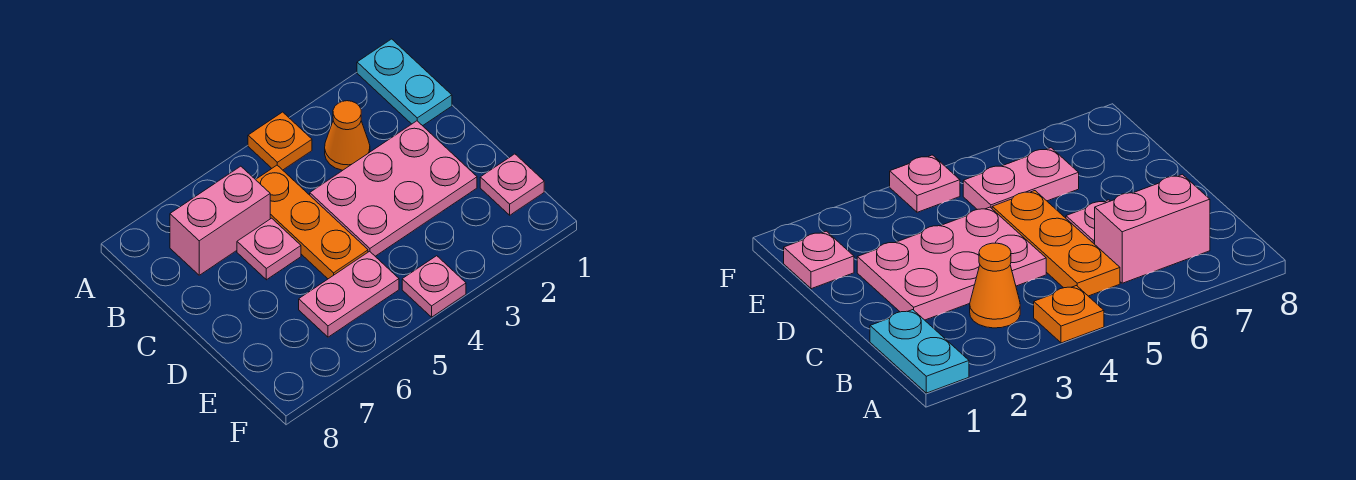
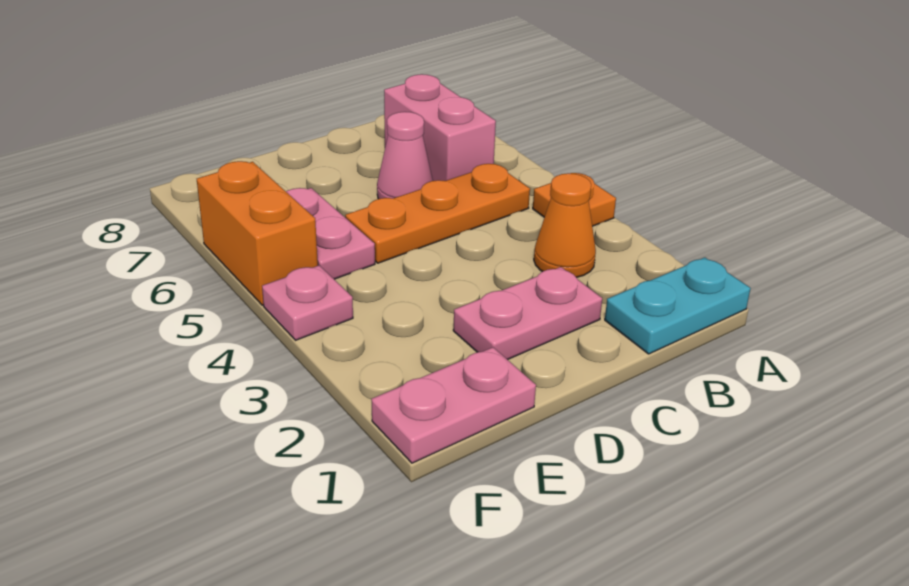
pink 2x3 plate [310,121,477,256] -> pink 1x2 plate [453,267,602,360]
pink 1x1 plate [237,218,301,280] -> pink 1x1 cone [377,112,433,199]
pink 1x1 plate [480,154,544,215] -> pink 1x2 plate [371,347,536,463]
none -> orange 1x2 brick [197,161,318,305]

